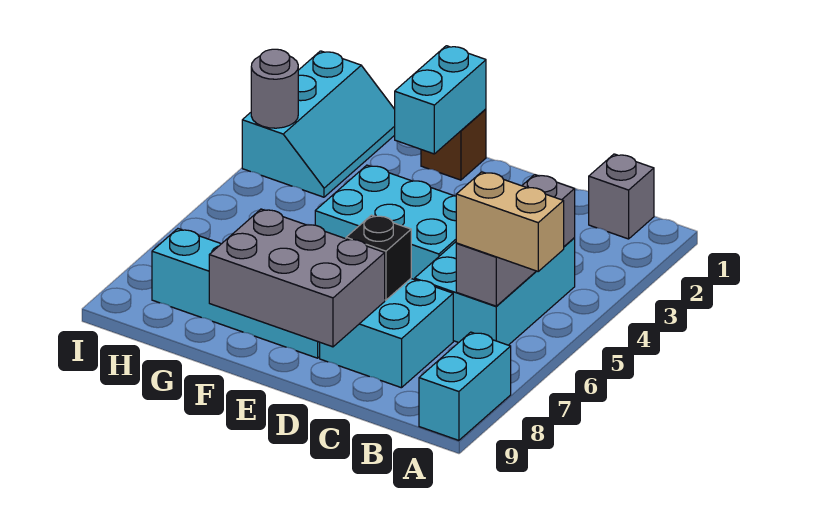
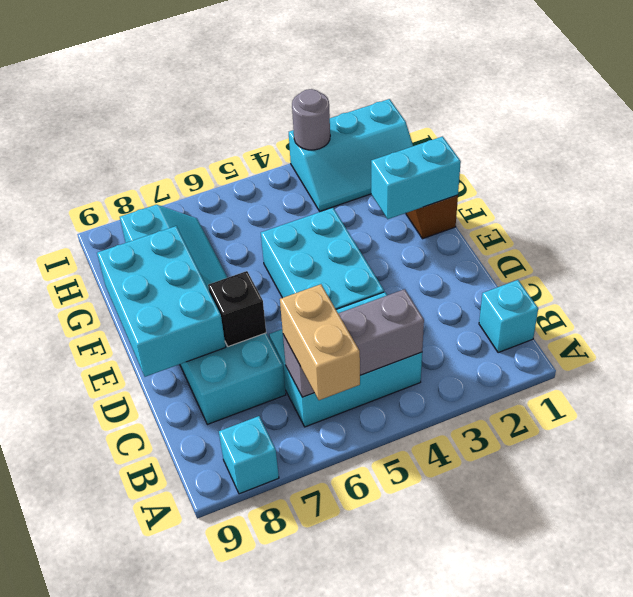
cyan 1x2 brick [419,332,511,440] -> cyan 1x1 brick [219,416,279,494]
grey 1x1 brick [589,154,654,239] -> cyan 1x1 brick [479,280,538,353]
grey 2x3 brick [209,209,385,347] -> cyan 2x3 brick [97,226,226,377]

